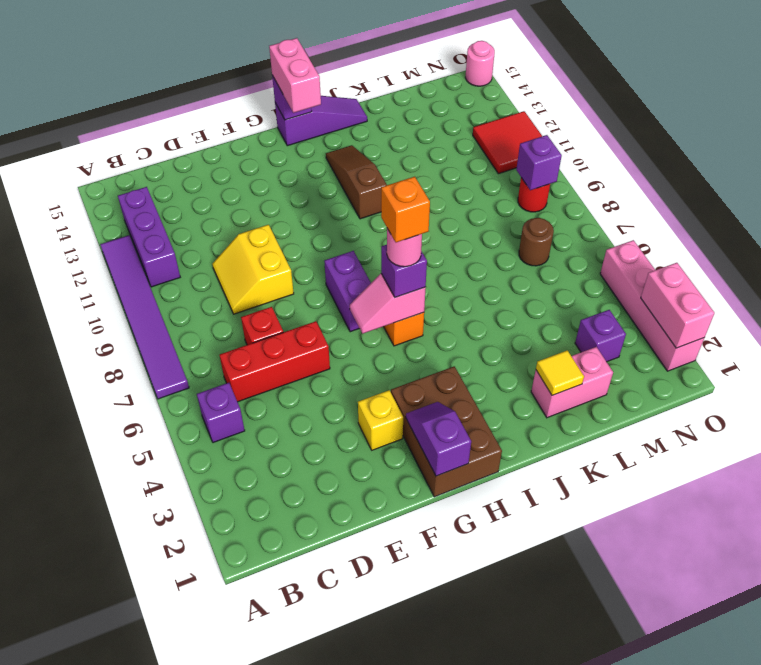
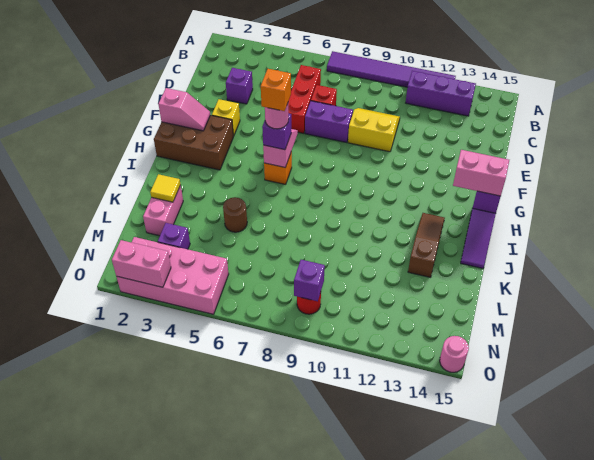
purple 1x1 brick [197,383,245,443] -> purple 1x1 brick moved to [226,68,253,104]
purple 1x2 slope [406,402,471,476] -> pink 1x2 slope [158,88,210,131]
purple 1x2 brick [324,251,371,332] -> purple 1x2 brick moved to [305,101,353,143]
brown 1x3 slope [326,145,387,219] -> brown 1x3 slope turned to [408,213,445,277]
brown 1x1 round brick [519,218,554,266] -> brown 1x1 round brick moved to [223,197,247,232]
red 2x2 tile [473,111,542,174] -> none
pink 1x4 brick [600,240,704,371] -> pink 2x4 brick [116,237,229,314]

